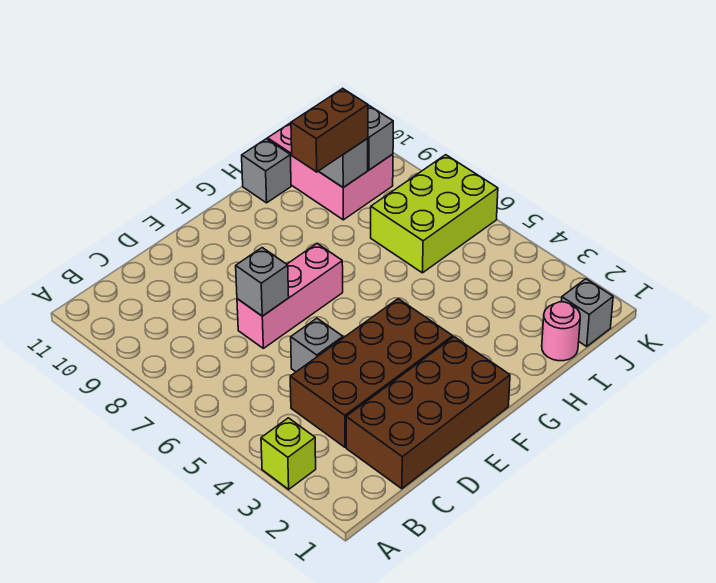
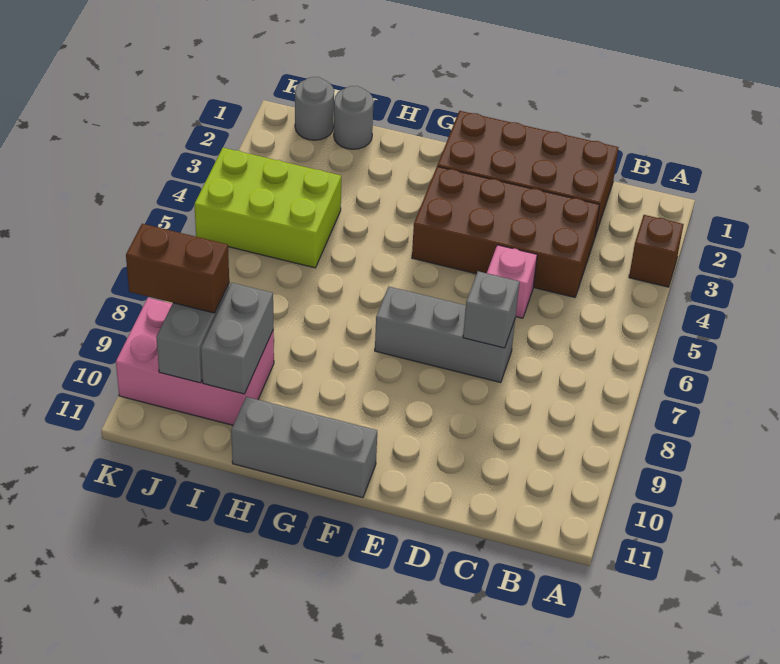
lime 1x1 brick [261,418,316,489] -> brown 1x1 brick [629,215,684,287]
grey 1x1 brick [291,318,343,372] -> pink 1x1 brick [487,245,537,318]
pink 1x3 brick [237,244,343,348] -> grey 1x3 brick [375,287,515,383]
brown 1x2 brick [291,88,368,172] -> brown 1x2 brick moved to [126,224,229,313]
grey 1x1 brick [242,139,291,203] -> grey 1x3 brick [231,397,377,498]
pink 1x1 round brick [542,302,580,361] -> grey 1x1 round brick [334,86,373,149]
lime 2x3 brick [371,155,498,273] -> lime 2x3 brick moved to [194,148,341,268]
pink 2x3 brick [268,123,393,220] -> pink 2x3 brick turned to [116,298,274,425]
grey 1x1 brick [561,279,613,346] -> grey 1x1 round brick [295,77,334,140]

